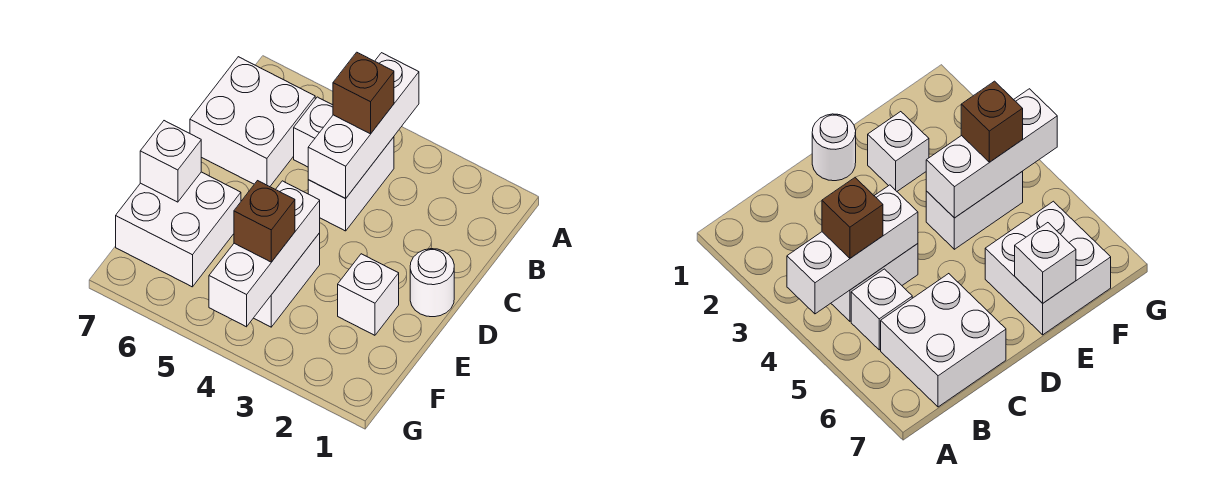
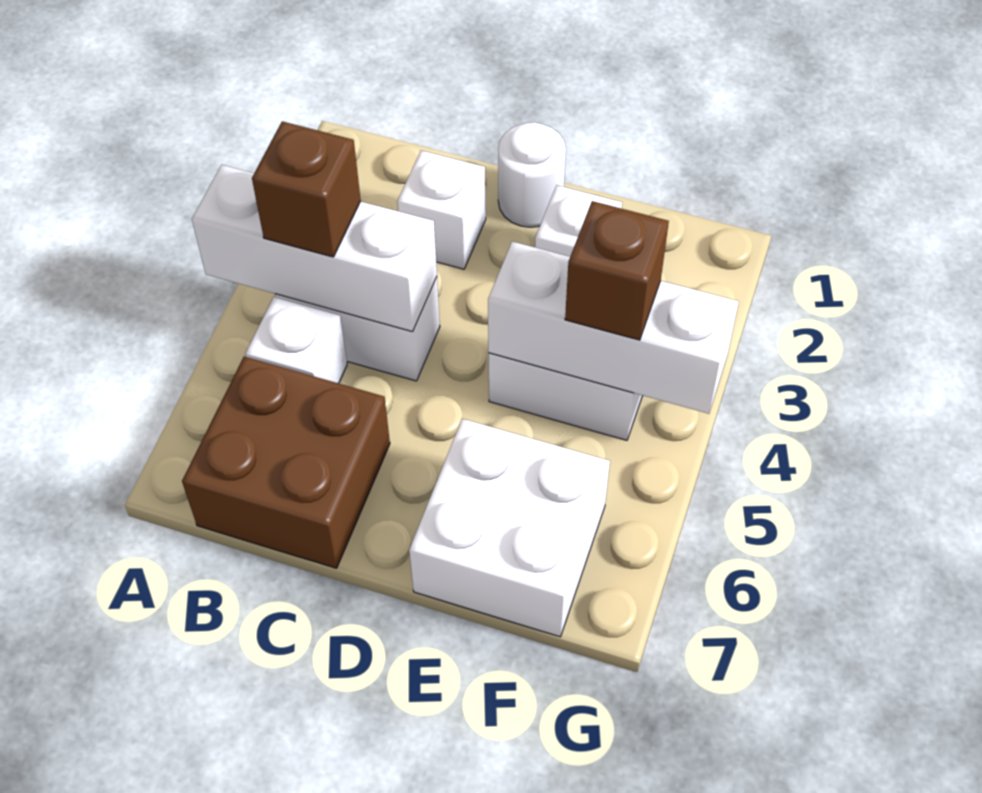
white 2x2 brick [190,57,315,187] -> brown 2x2 brick [182,357,390,568]
white 1x1 brick [140,121,201,202] -> white 1x1 brick moved to [398,151,486,269]

